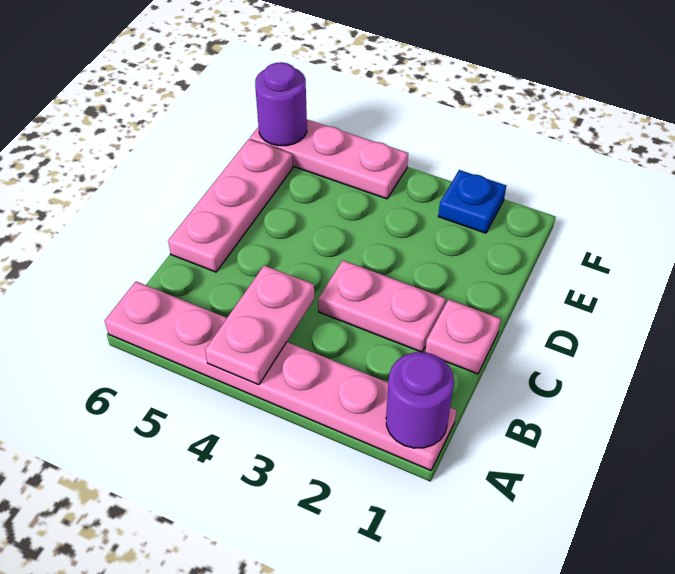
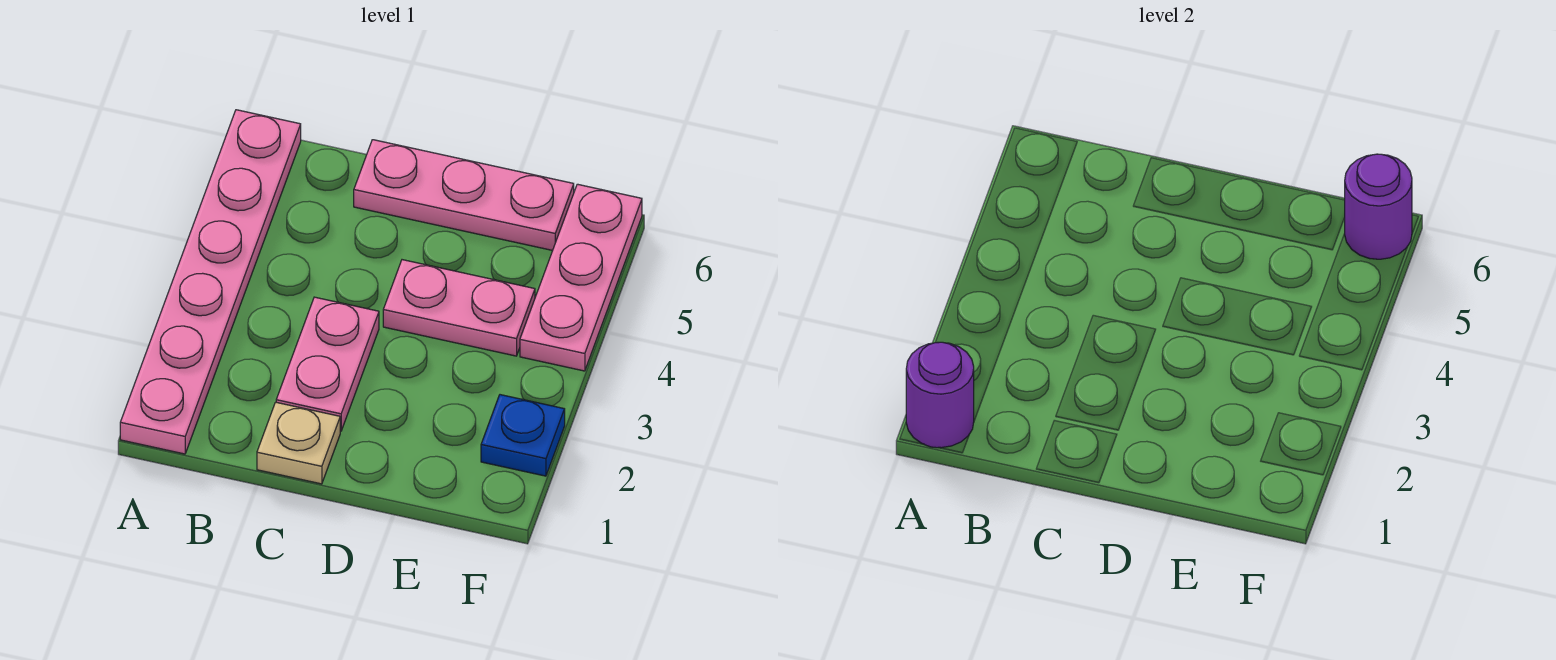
pink 1x2 plate [205,265,314,385] -> pink 1x2 plate moved to [383,260,535,356]
pink 1x1 plate [425,299,501,374] -> tan 1x1 plate [257,402,340,484]

